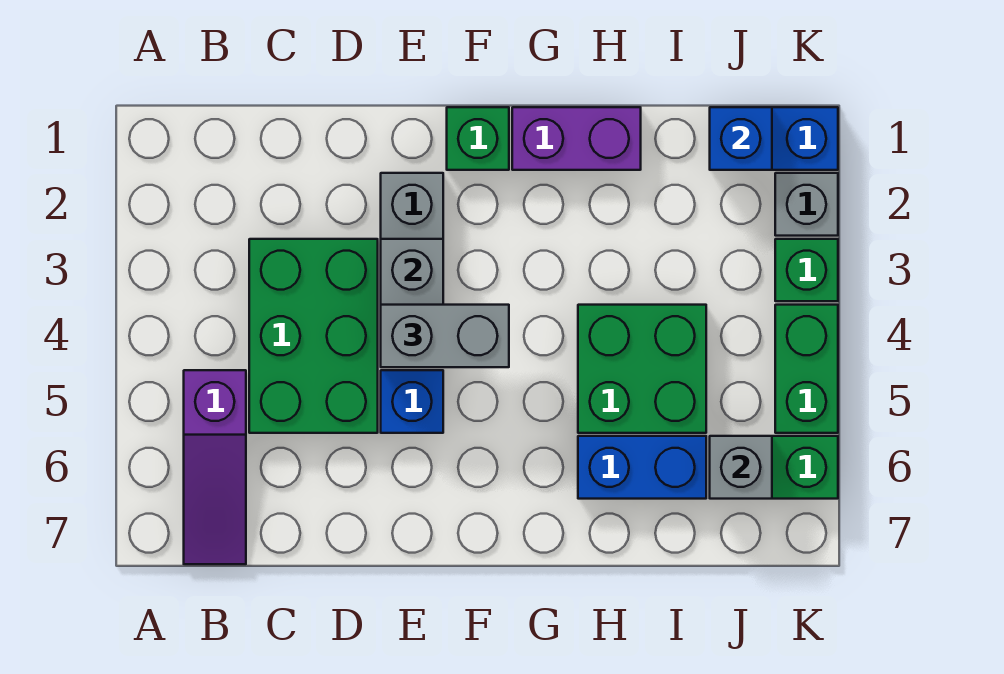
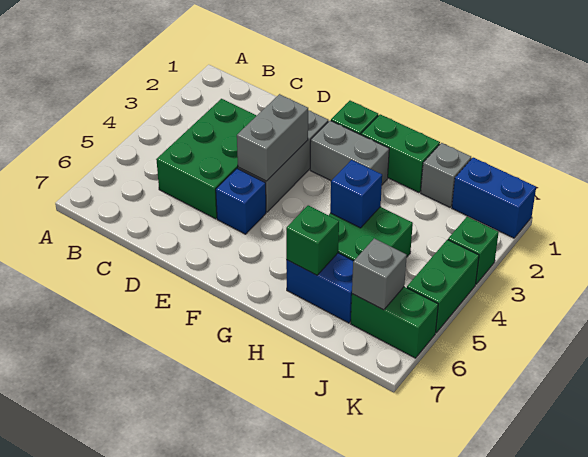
purple 1x3 slope [184,370,246,564] -> none
grey 1x2 brick [381,305,509,367] -> grey 1x2 brick moved to [310,121,389,185]
purple 1x2 brick [512,107,641,170] -> green 1x2 brick [361,114,440,193]
none -> green 1x1 brick [286,205,339,275]
blue 1x1 brick [710,107,772,170] -> blue 1x1 brick moved to [330,160,382,228]
grey 1x1 brick [775,173,838,236] -> grey 1x1 brick moved to [421,143,471,207]

